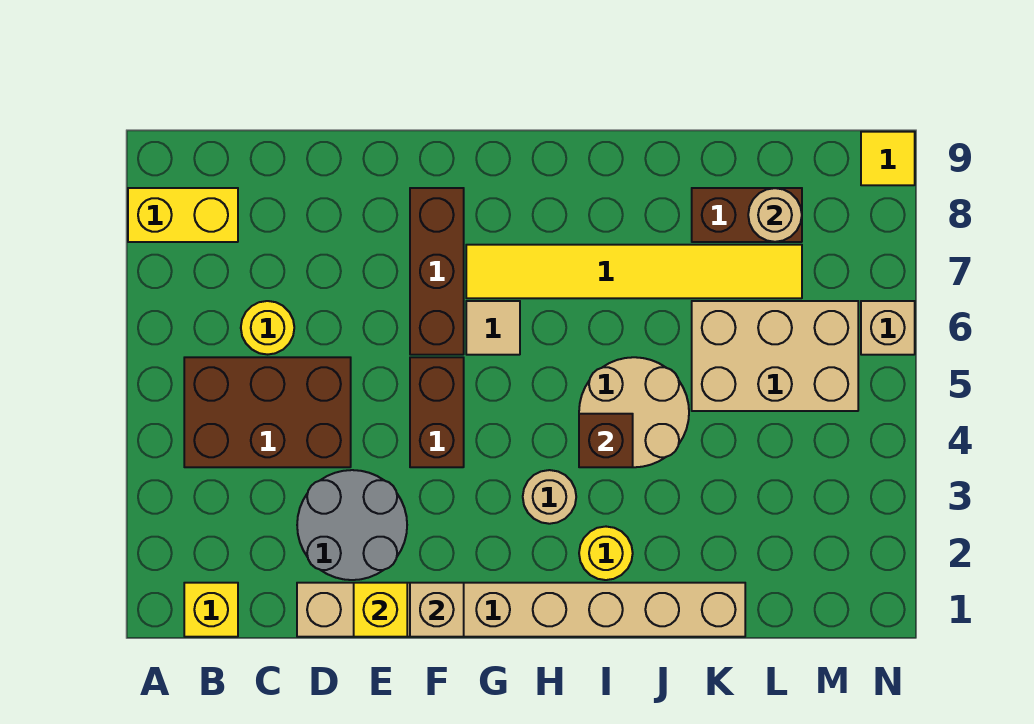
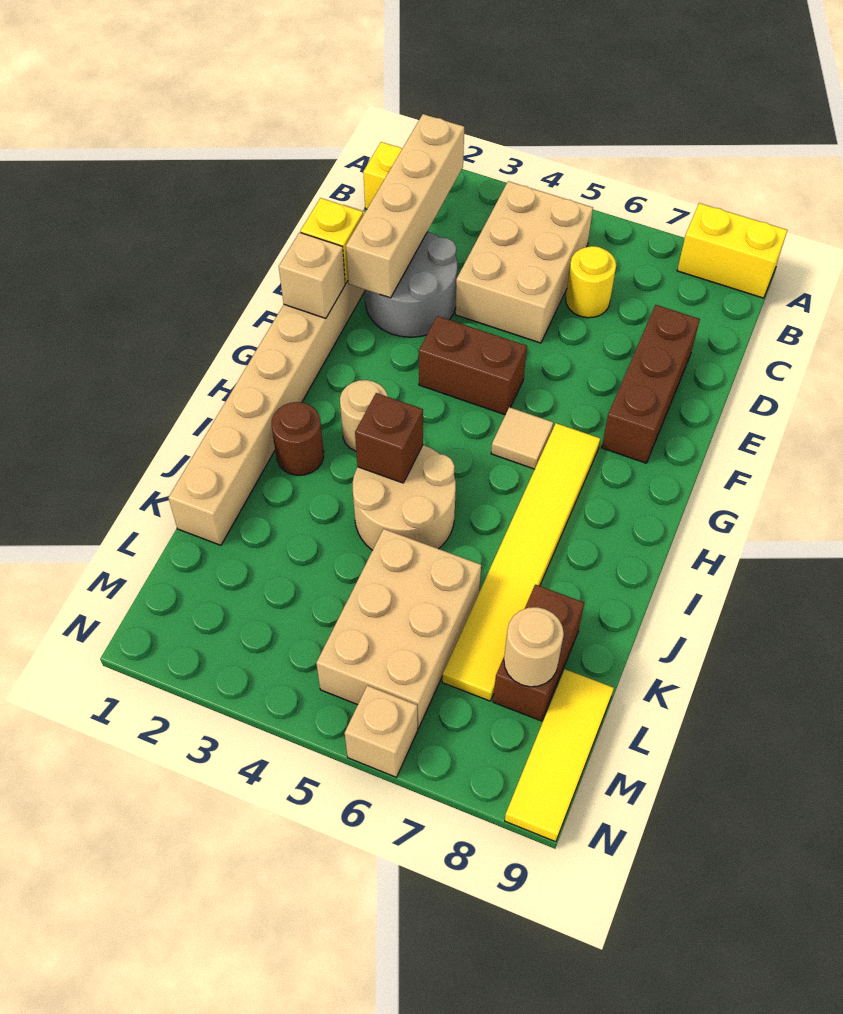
yellow 1x2 brick [128,188,238,242] -> yellow 1x2 brick turned to [677,203,787,298]
none -> tan 1x4 brick [346,114,464,298]
brown 2x3 brick [184,357,351,467] -> tan 2x3 brick [455,181,593,343]
brown 1x3 brick [410,188,464,355] -> brown 1x3 brick turned to [602,305,700,463]
yellow 1x1 round brick [579,527,633,580] -> brown 1x1 round brick [272,402,324,475]
yellow 1x1 tile [861,132,915,185] -> yellow 1x3 tile [505,669,614,842]

